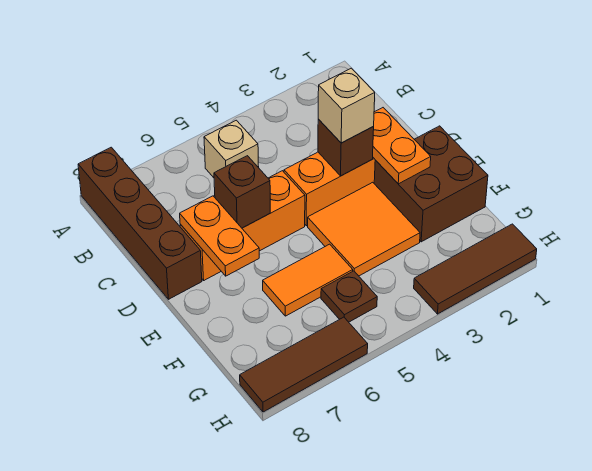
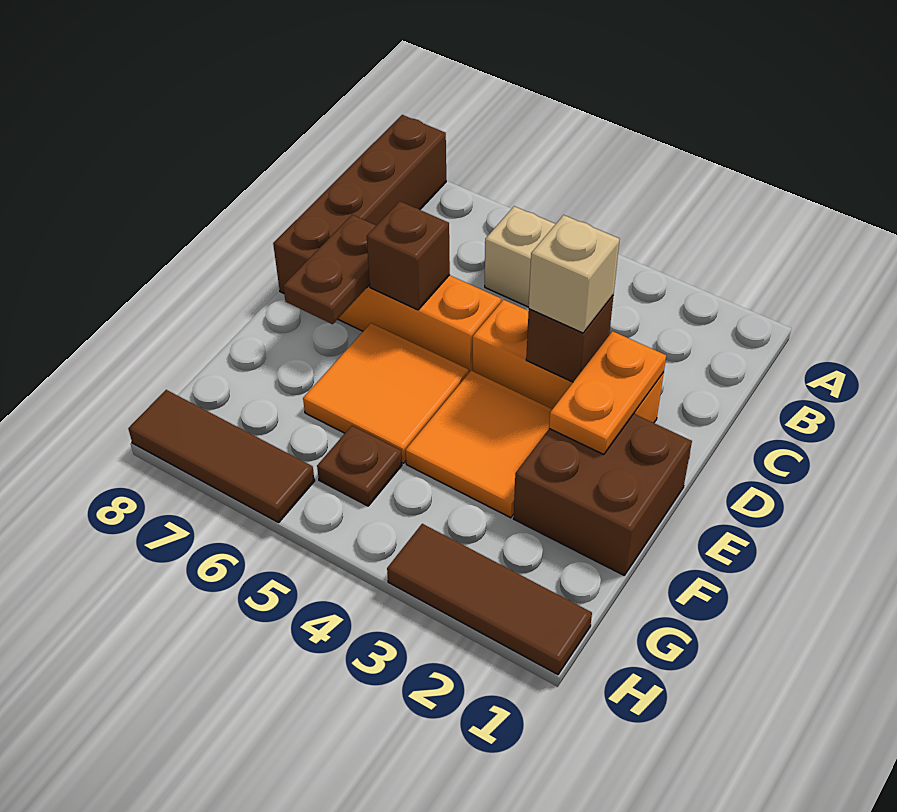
orange 1x2 plate [180,196,259,276] -> brown 1x2 plate [283,215,376,324]
orange 1x2 tile [263,244,353,316] -> orange 2x2 tile [303,323,469,463]

